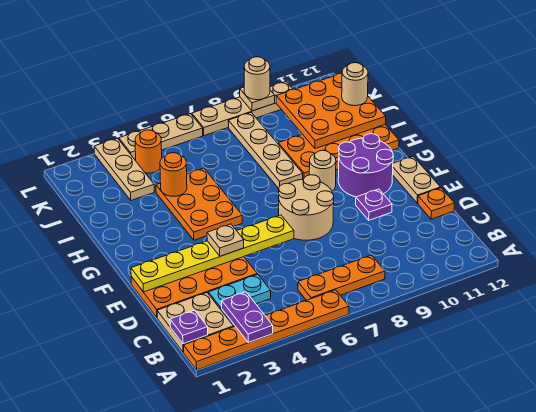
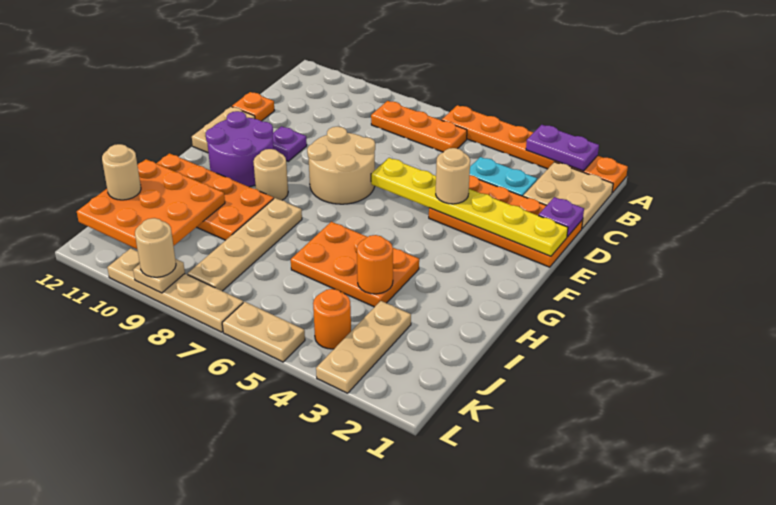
purple 1x2 plate [222,292,273,343] -> purple 1x2 plate turned to [526,125,599,171]
purple 1x1 plate [170,310,208,344] -> purple 1x1 plate moved to [538,197,584,237]
tan 1x1 plate [207,224,244,256] -> tan 1x1 round brick [436,148,470,204]
orange 2x3 plate [156,168,242,240] -> orange 2x3 plate turned to [291,222,419,307]
tan 1x3 plate [119,114,203,159] -> tan 1x2 plate [222,302,305,362]

